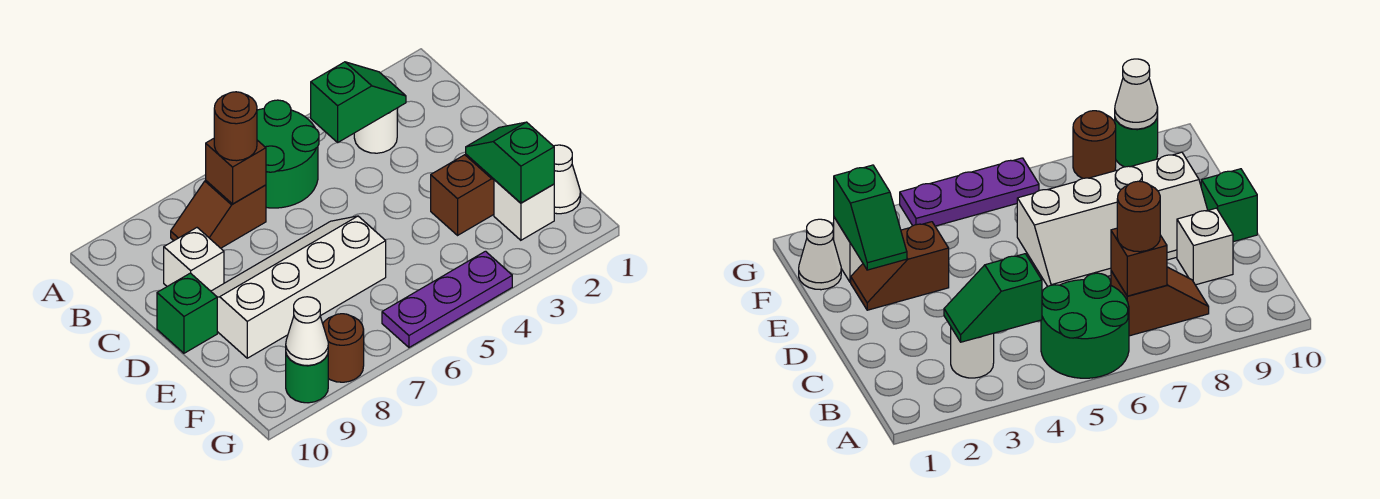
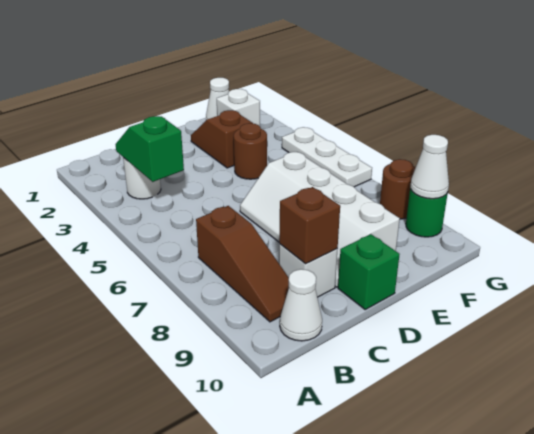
green 2x2 round brick [257,100,319,208] -> none
brown 1x2 slope [171,180,266,248] -> brown 1x3 slope [196,206,289,322]
brown 1x1 brick [206,139,266,204] -> brown 1x1 brick moved to [279,187,340,264]
brown 1x1 round brick [214,92,257,161] -> brown 1x1 round brick moved to [234,123,267,179]
none -> white 1x1 cone [280,269,322,341]
green 1x2 slope [466,122,554,203] -> none
purple 1x3 plate [382,251,512,347] -> white 1x3 plate [282,127,372,187]

